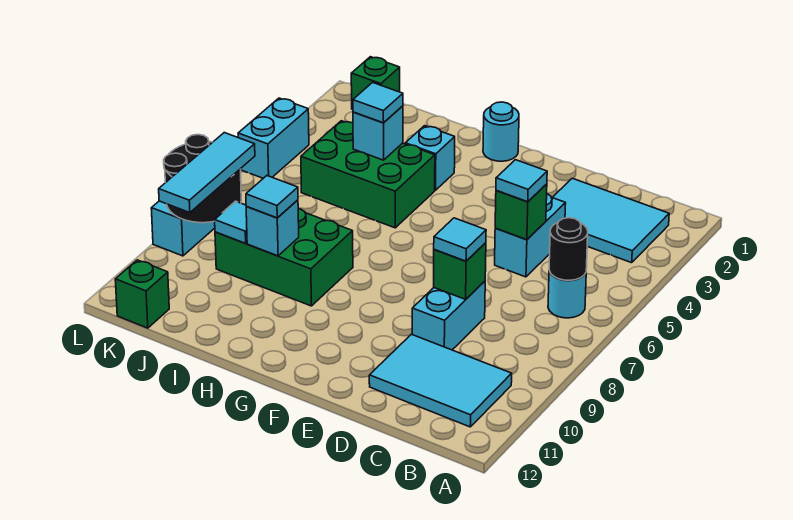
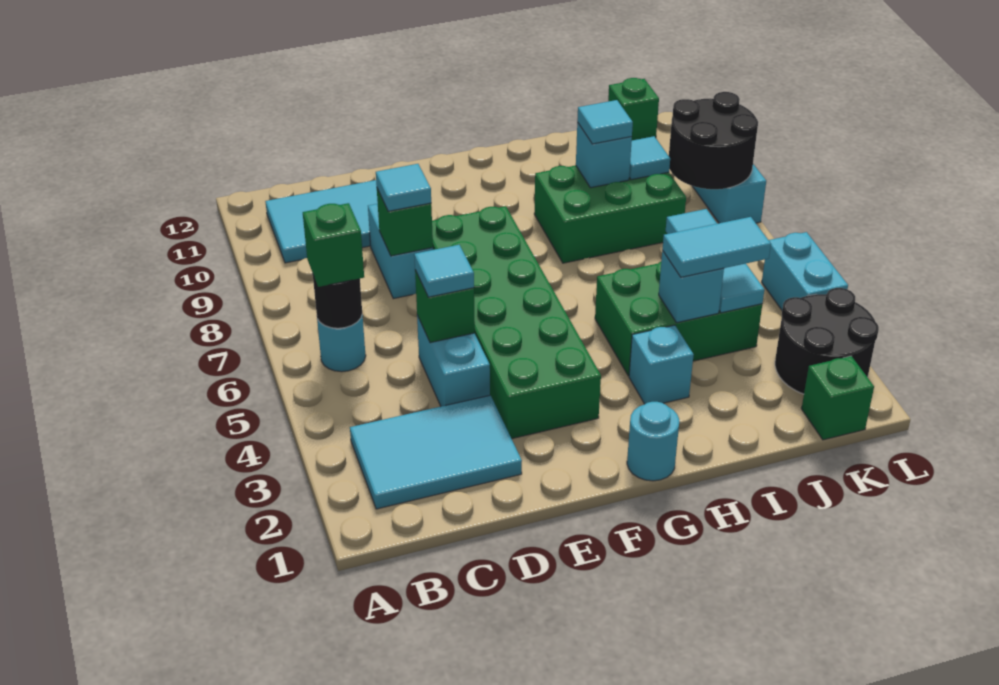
none -> green 1x1 brick [303,203,364,287]
none -> green 2x6 brick [432,206,601,439]
cyan 1x1 tile [353,83,403,123] -> cyan 1x2 tile [662,217,771,277]
none -> black 2x2 round brick [775,288,879,394]
cyan 1x3 tile [159,133,255,213] -> cyan 1x3 tile moved to [666,209,764,313]

